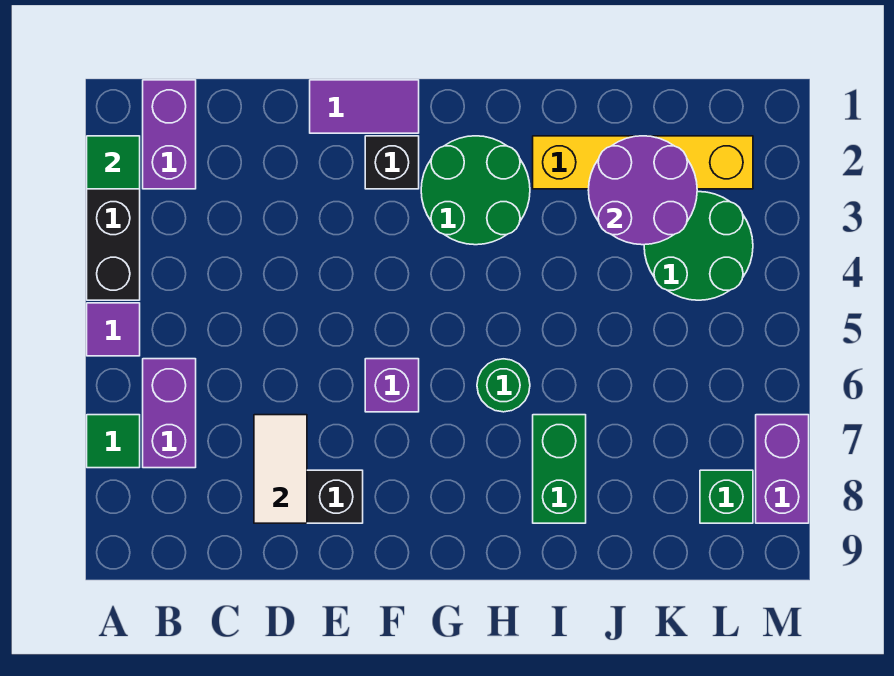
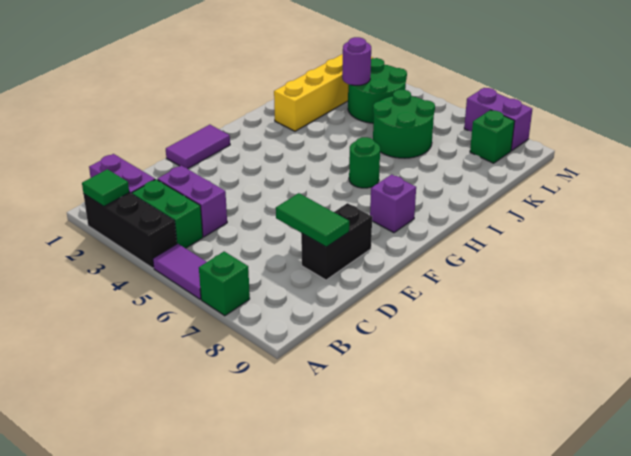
purple 1x1 tile [87,303,140,356] -> purple 1x2 tile [153,244,206,299]
green 1x1 tile [87,415,140,468] -> green 1x1 brick [199,251,250,316]
purple 1x2 brick [143,359,196,468] -> purple 1x2 brick moved to [157,166,227,237]
white 1x2 tile [254,415,307,523] -> green 1x2 tile [276,193,349,247]
black 1x1 brick [365,136,419,189] -> none
purple 1x1 brick [365,359,419,412] -> purple 1x1 brick moved to [370,174,416,233]
green 2x2 round brick [421,136,530,245] -> green 2x2 round brick moved to [373,90,435,158]
green 1x2 brick [533,415,586,523] -> green 1x2 brick moved to [132,179,203,248]
purple 2x2 round brick [588,136,697,245] -> purple 1x1 round brick [342,37,371,85]

